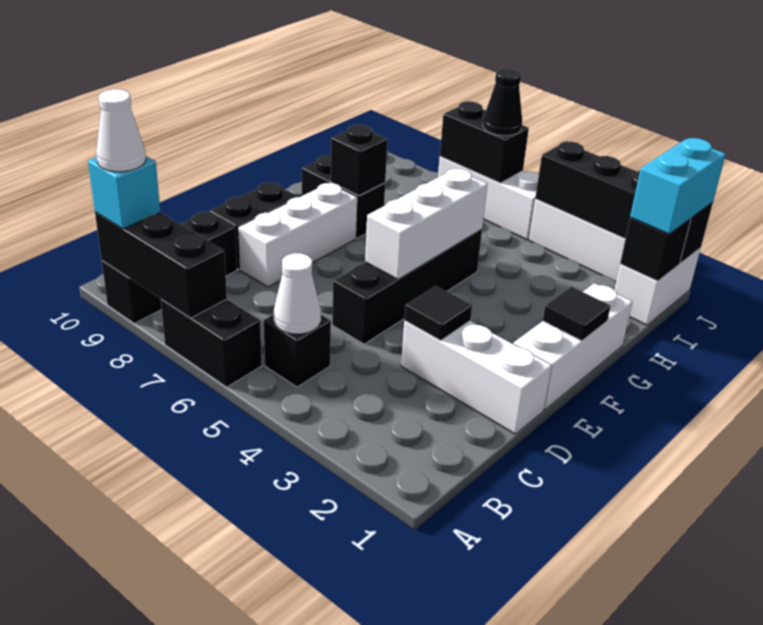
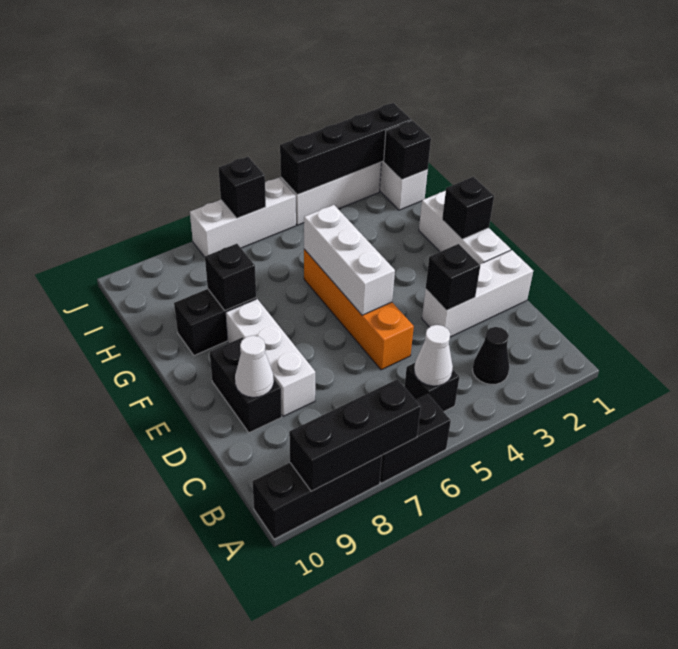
black 1x3 brick [102,211,237,323] -> black 1x3 brick turned to [252,456,382,539]
cyan 1x1 brick [88,156,160,229] -> none
white 1x1 cone [96,89,146,172] -> white 1x1 cone moved to [235,336,274,397]
black 1x1 tile [404,286,472,340] -> black 1x1 brick [426,244,480,311]
black 1x4 brick [332,229,482,344] -> orange 1x4 brick [304,249,414,370]
black 1x1 tile [543,287,611,341] -> black 1x1 brick [442,177,494,239]
cyan 1x2 brick [630,138,726,234] -> none
black 1x2 brick [440,101,529,183] -> black 1x1 brick [219,157,266,218]
black 1x1 cone [483,68,522,136] -> black 1x1 cone moved to [473,327,509,384]

